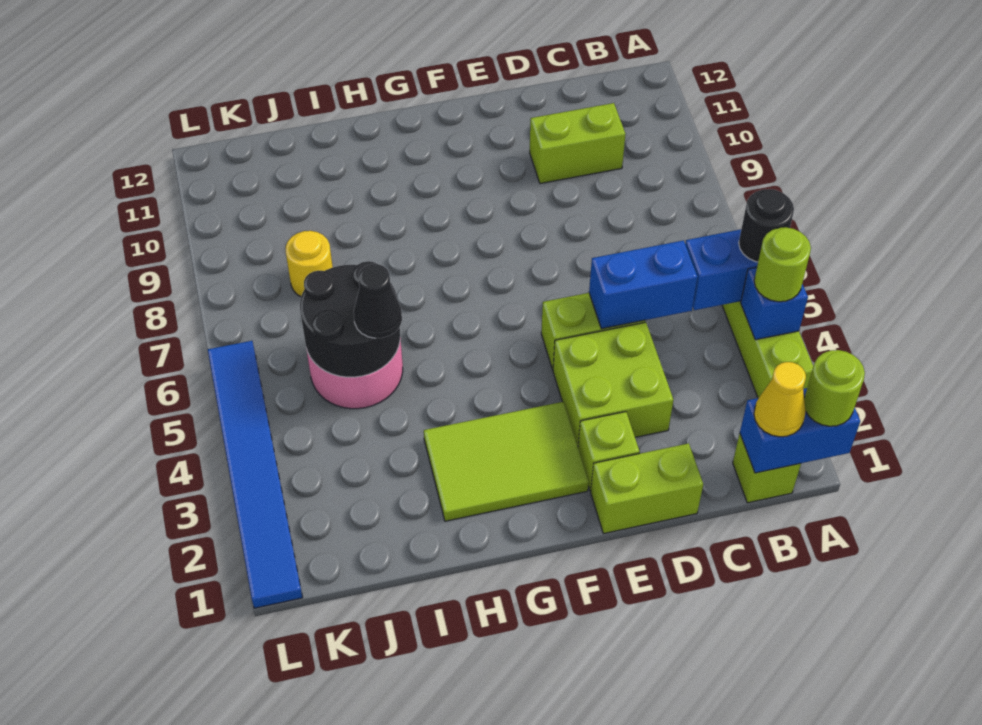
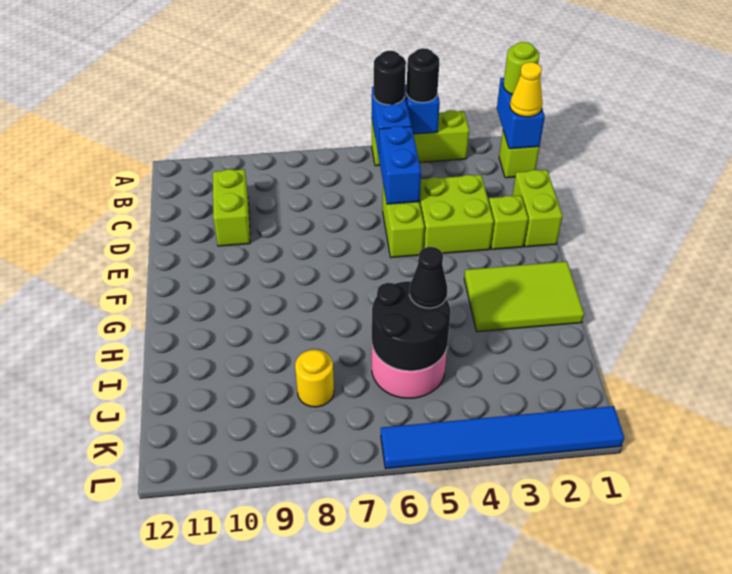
lime 1x1 round brick [754,227,811,302] -> black 1x1 round brick [406,48,439,103]
lime 2x3 tile [424,402,589,521] -> lime 2x3 tile turned to [464,262,584,332]

